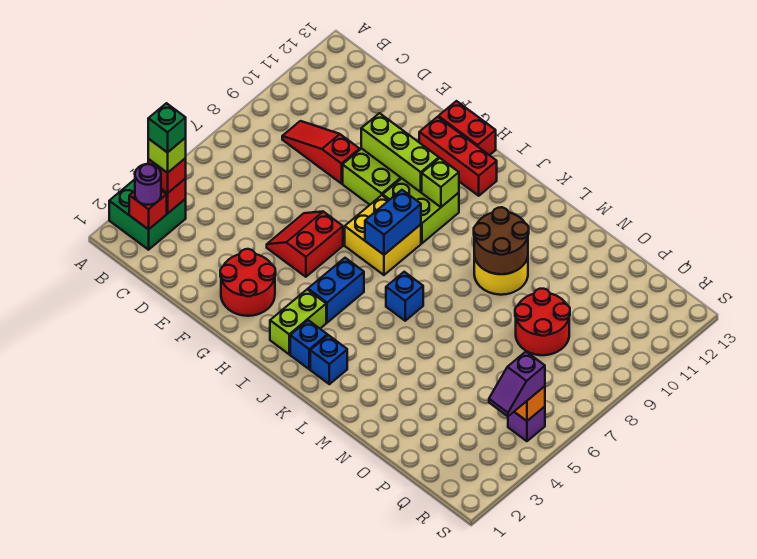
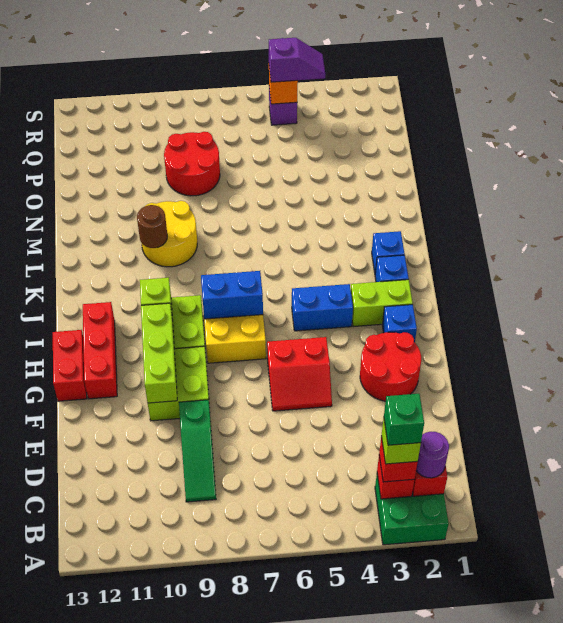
red 1x3 slope [282,121,360,184] -> green 1x3 slope [179,400,216,502]
blue 1x1 brick [386,272,423,321] -> blue 1x1 brick moved to [382,305,417,342]
brown 2x2 round brick [474,207,529,274] -> brown 1x1 round brick [137,205,167,248]

